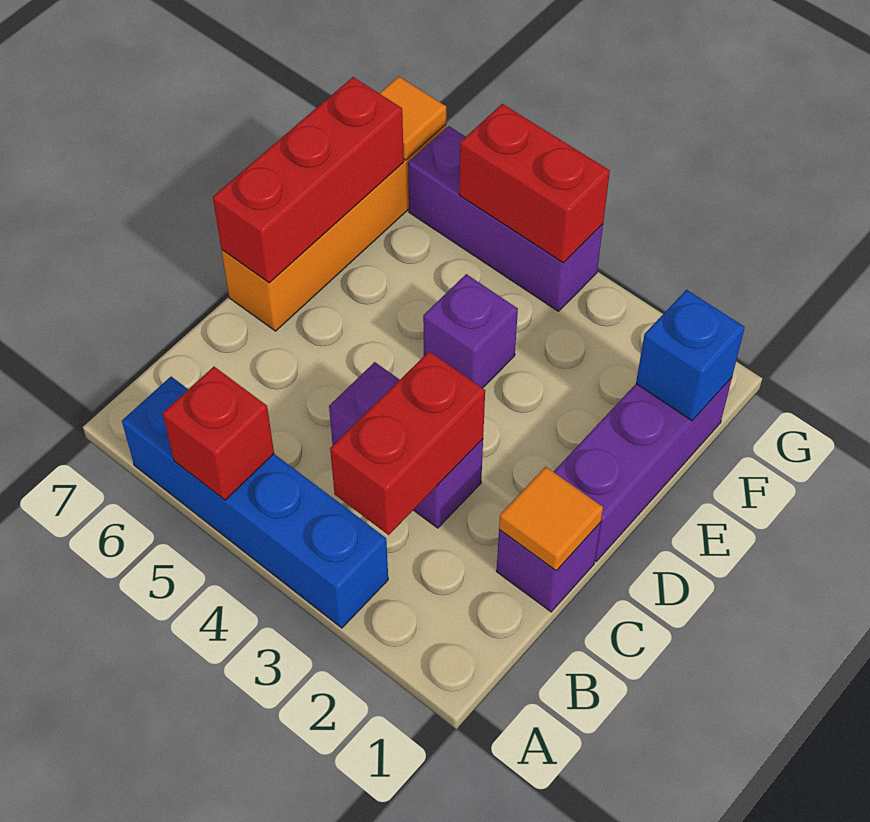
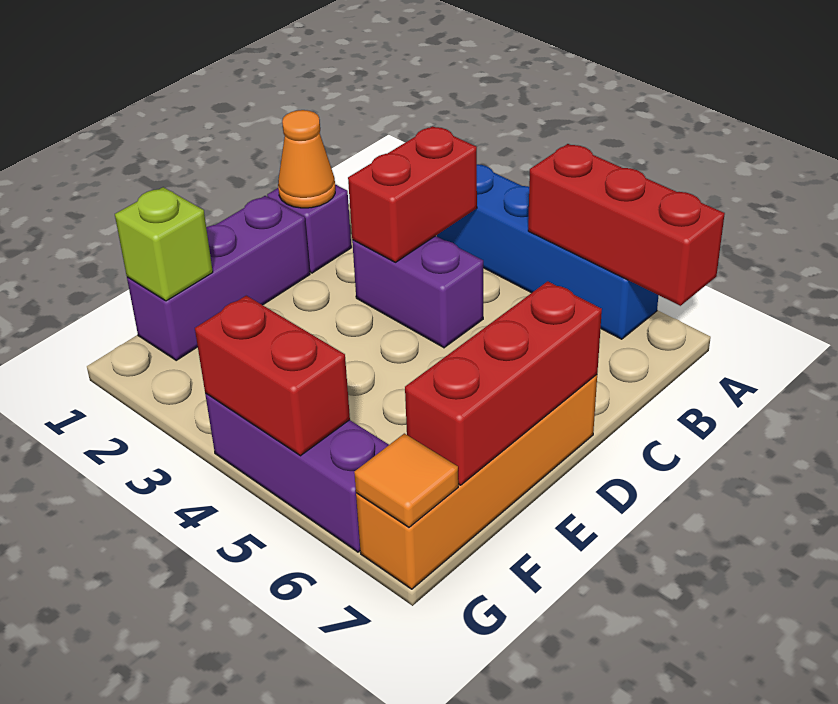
red 1x1 brick [163,367,274,500] -> red 1x3 brick [528,144,725,306]
orange 1x1 tile [499,467,603,571] -> orange 1x1 cone [278,110,335,208]
purple 1x1 brick [423,274,518,388] -> none
blue 1x1 brick [636,290,745,421] -> lime 1x1 brick [115,187,213,301]

